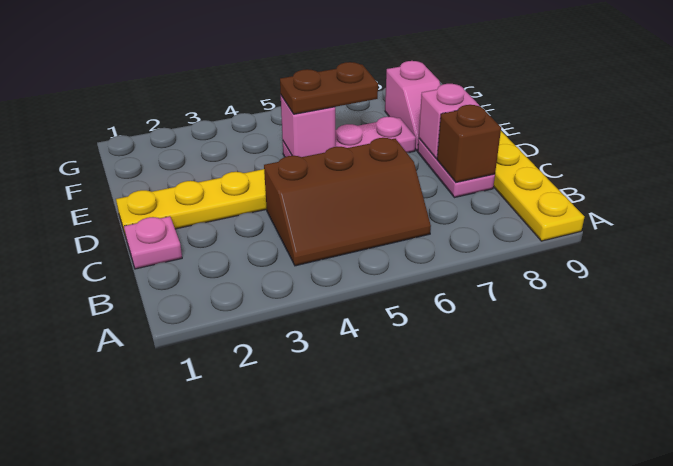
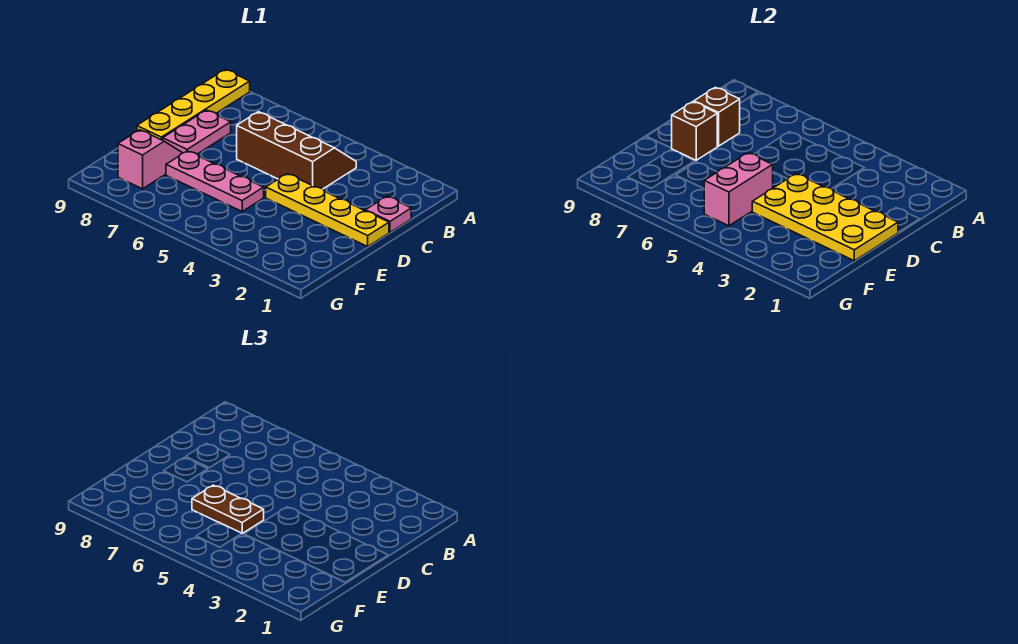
none -> yellow 2x4 plate [752,174,898,261]
pink 1x1 brick [419,84,479,159] -> brown 1x1 brick [672,102,717,160]
pink 1x1 brick [281,96,335,157] -> pink 1x2 brick [704,153,773,226]

